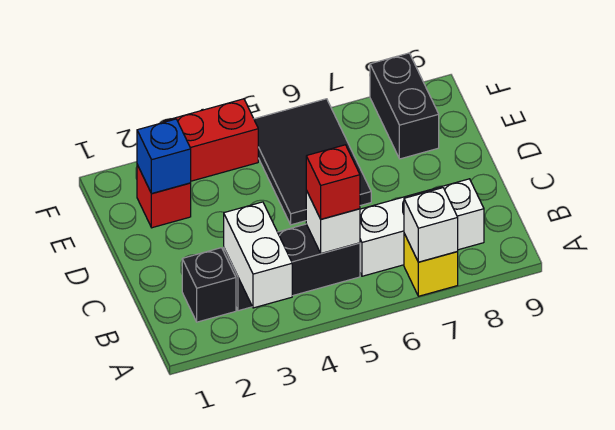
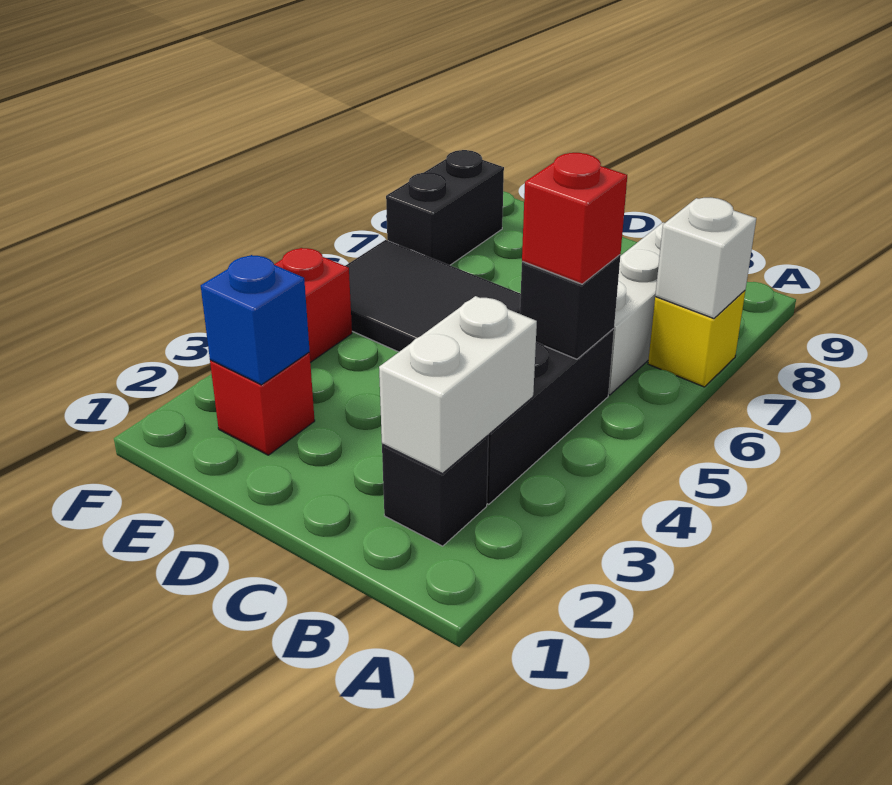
white 1x2 brick [224,202,292,308] -> white 1x2 brick turned to [379,296,537,474]
white 1x1 brick [306,191,360,254] -> black 1x1 brick [520,255,620,359]
black 1x2 brick [370,53,439,159] -> black 1x2 brick turned to [386,150,504,265]

